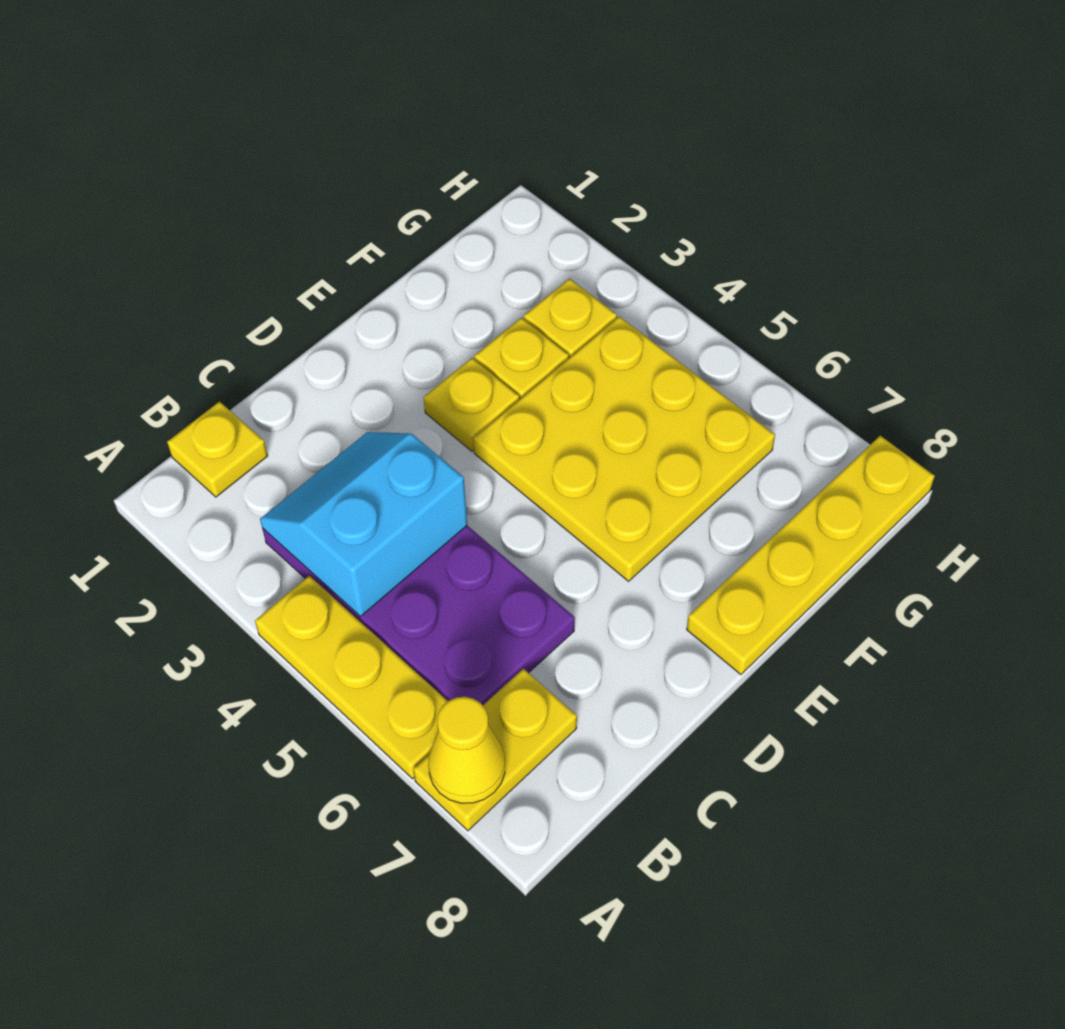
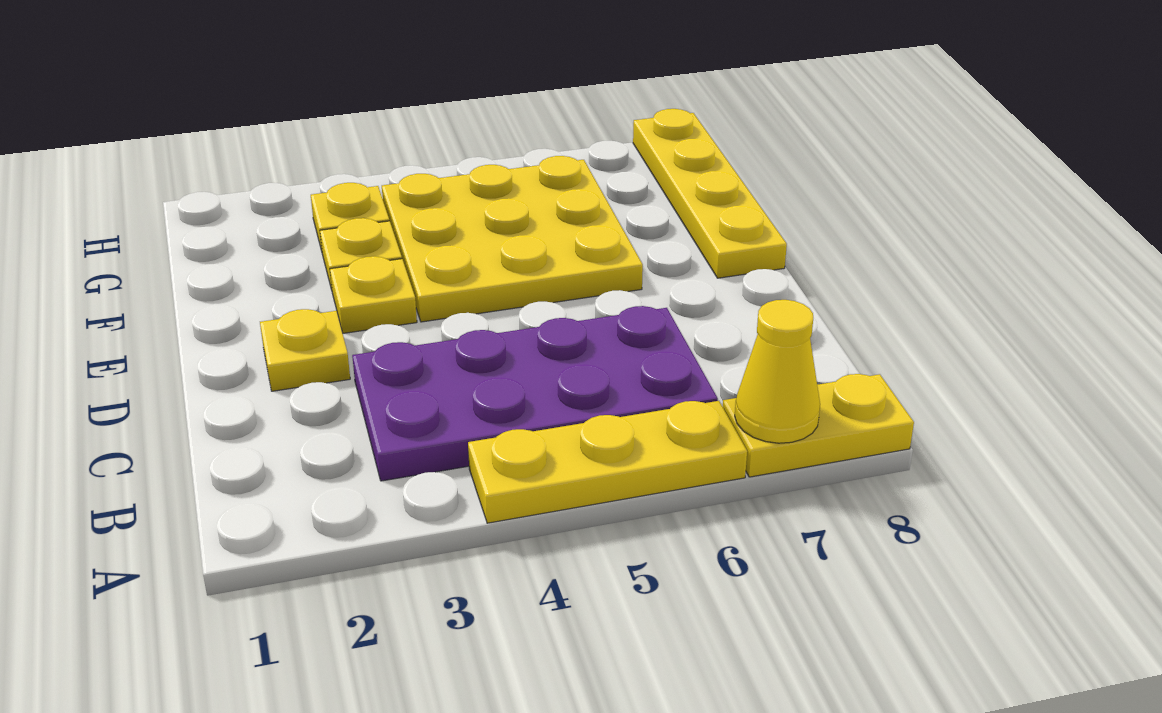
yellow 1x2 plate [413,669,577,831] -> yellow 1x2 plate turned to [723,374,914,477]
yellow 1x1 plate [167,402,268,497] -> yellow 1x1 plate moved to [260,309,350,391]
cyan 2x2 slope [260,432,467,617] -> none

